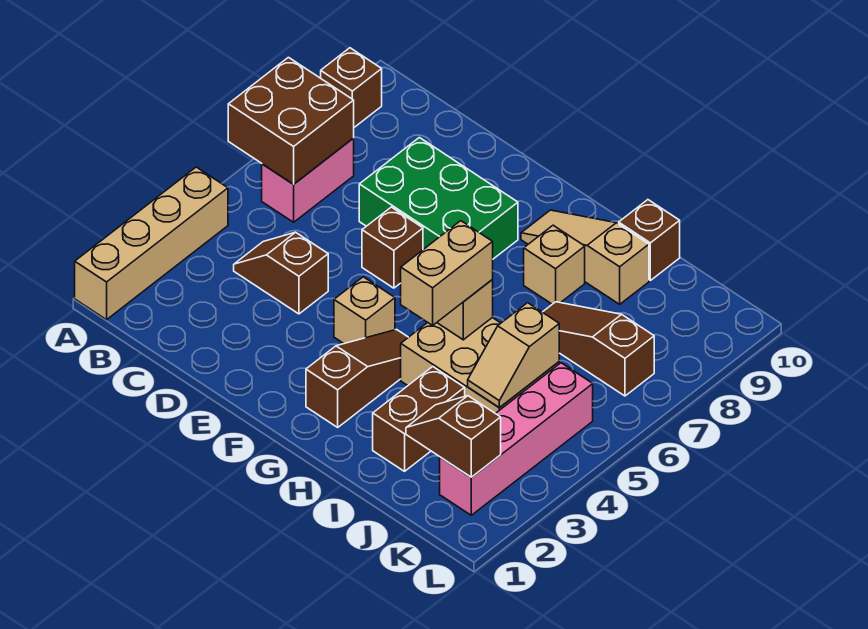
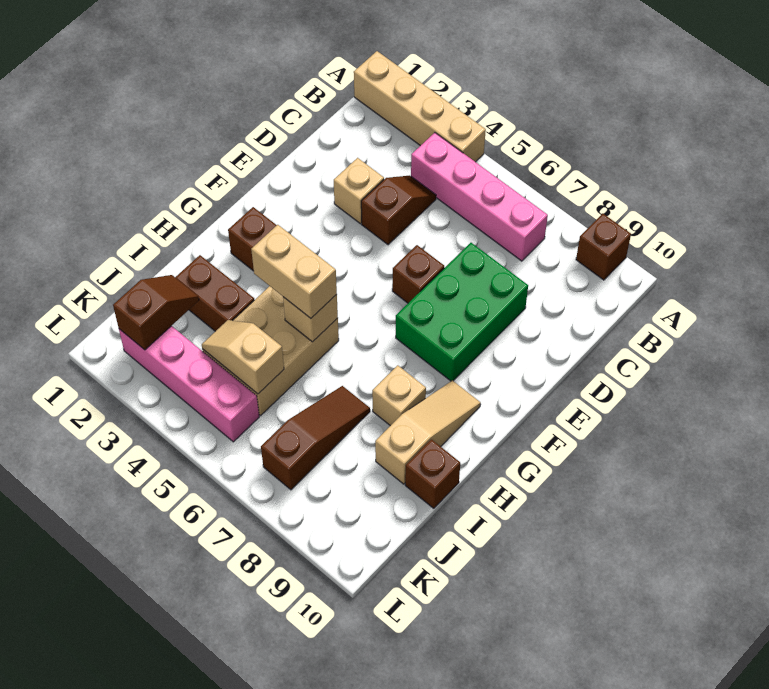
brown 2x2 brick [228,57,354,184] -> none
pink 1x2 brick [262,138,354,222] -> pink 1x4 brick [411,133,548,261]
tan 1x1 brick [334,277,395,344] -> tan 1x1 brick moved to [334,158,384,224]

